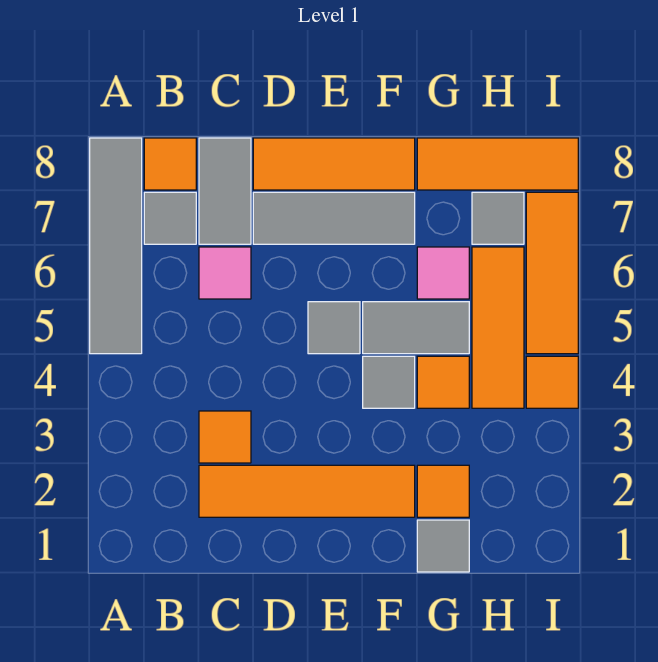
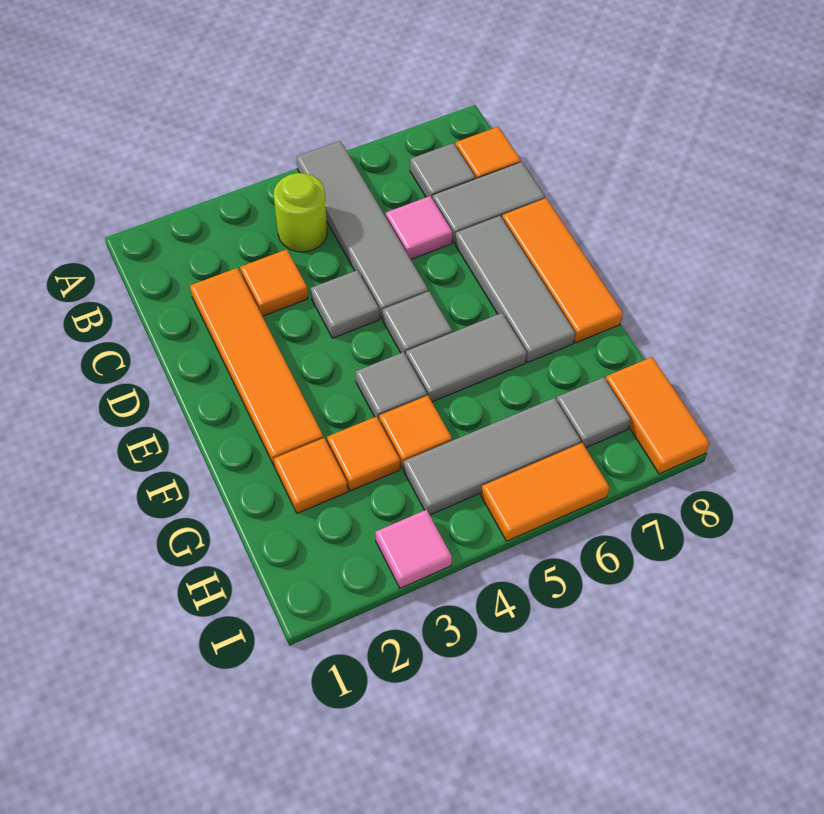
grey 1x4 tile [90,138,142,354] -> grey 1x4 tile turned to [296,141,428,319]
none -> lime 1x1 round brick [273,173,327,252]
grey 1x2 tile [363,302,469,354] -> grey 1x2 tile turned to [406,313,527,402]
grey 1x1 tile [417,520,469,572] -> grey 1x1 tile moved to [311,270,379,338]
pink 1x1 tile [417,247,469,299] -> pink 1x1 tile moved to [375,510,452,588]
orange 1x3 tile [417,138,578,190] -> orange 1x2 tile [606,357,710,474]
orange 1x3 tile [472,247,524,408] -> grey 1x3 tile [404,398,581,515]
orange 1x1 tile [526,356,578,408] -> orange 1x1 tile moved to [327,416,400,491]
orange 1x3 tile [526,192,578,354] -> orange 1x2 tile [481,443,610,541]

